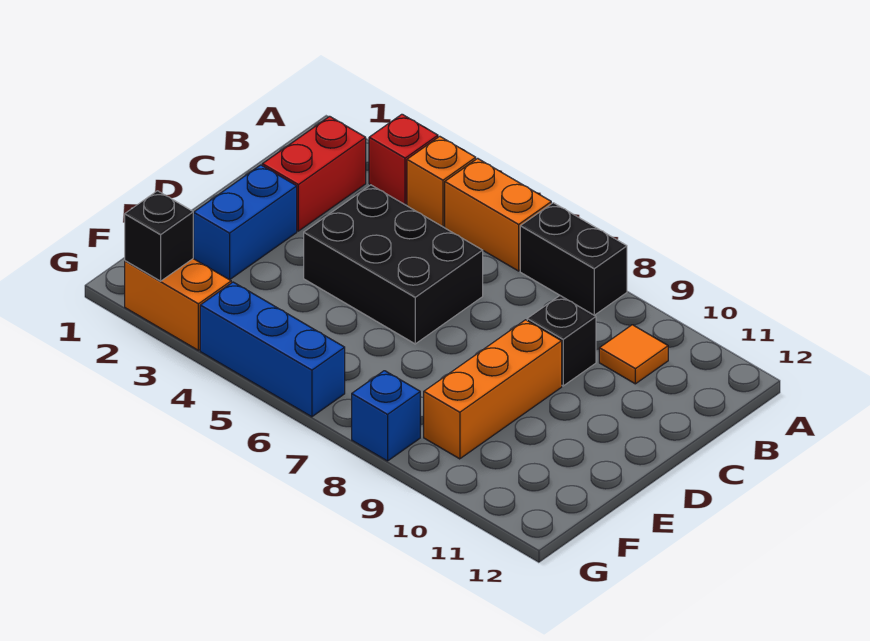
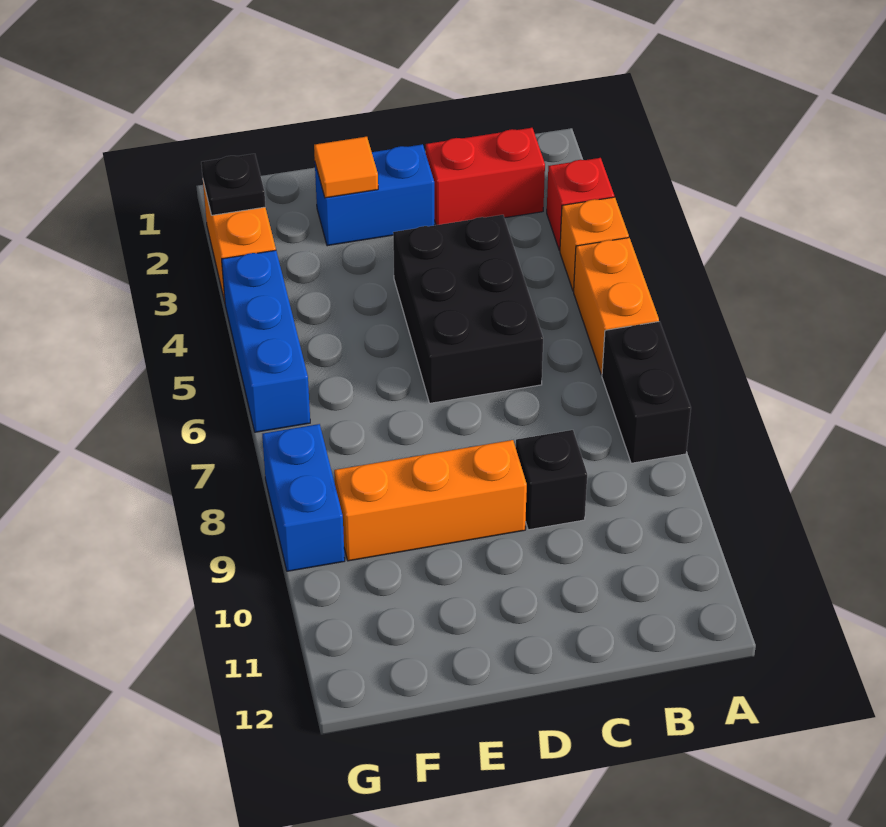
orange 1x1 tile [599,325,668,384] -> orange 1x1 tile moved to [314,137,378,198]
black 1x1 brick [125,191,193,281] -> black 1x1 plate [201,154,266,215]
blue 1x1 brick [352,371,420,461] -> blue 1x2 brick [262,424,345,571]

